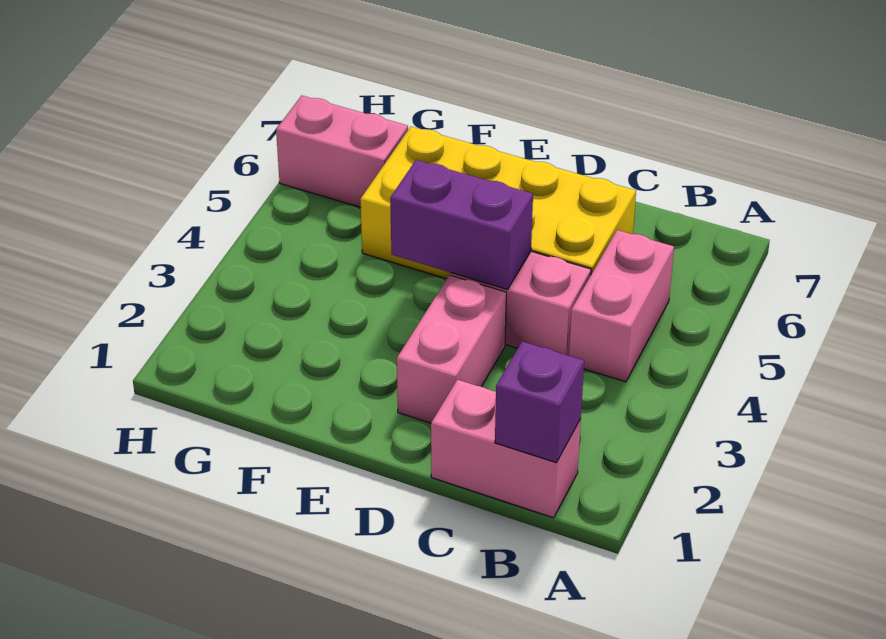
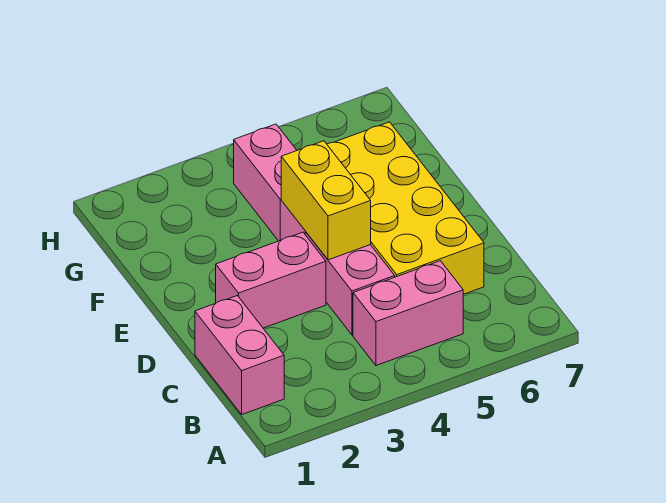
purple 1x1 brick [495,342,584,463] -> none
purple 1x2 brick [390,160,533,290] -> yellow 1x2 brick [281,141,371,260]
pink 1x2 brick [276,96,408,207] -> pink 1x2 brick moved to [234,124,306,241]

